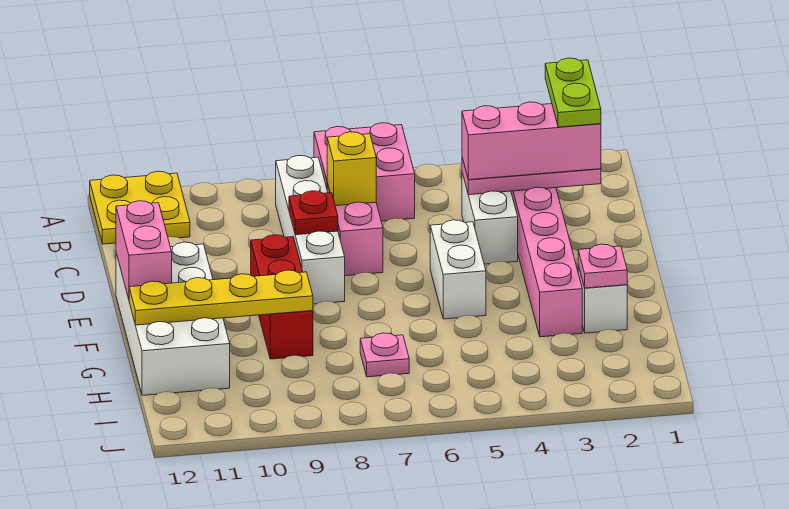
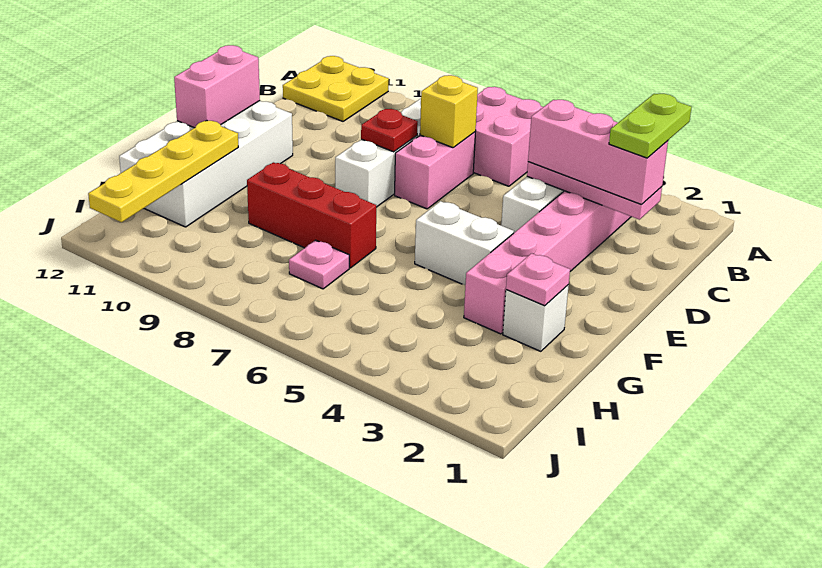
white 1x2 brick [430,220,486,319] -> white 1x2 brick turned to [415,201,514,285]
red 1x3 brick [251,235,313,359] -> red 1x3 brick turned to [247,162,376,268]
yellow 1x4 plate [129,270,313,325] -> yellow 1x4 plate turned to [88,121,238,223]

